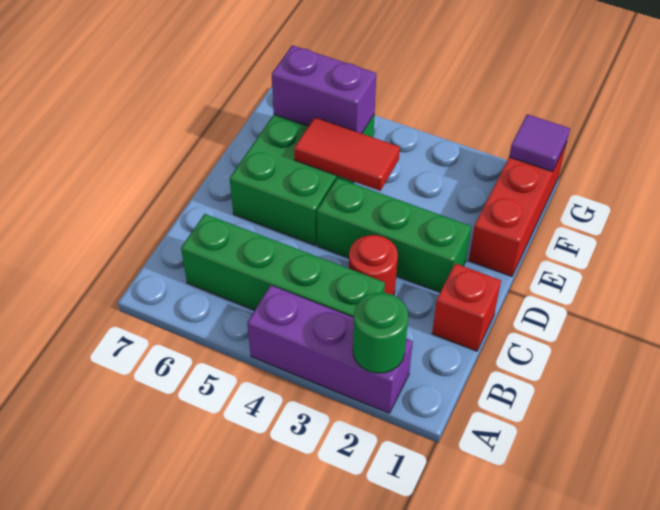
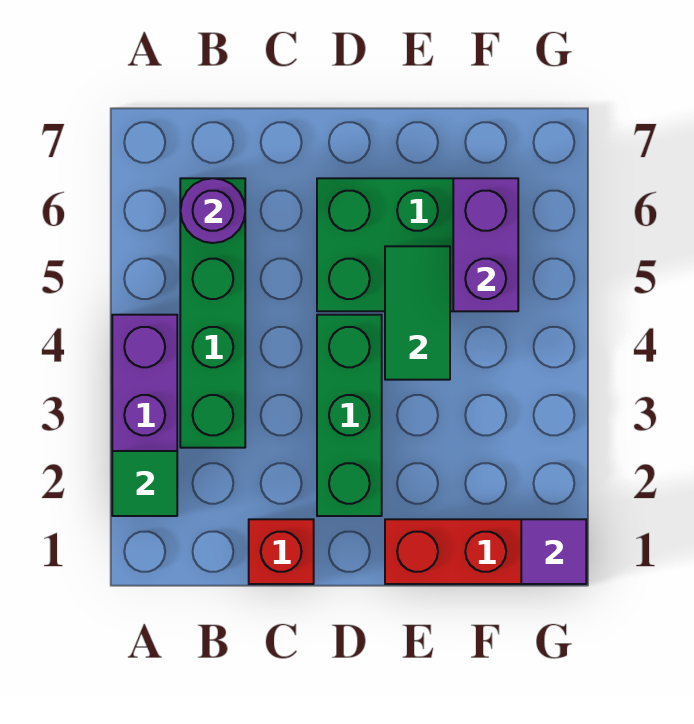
green 1x1 round brick [353,293,408,373] -> green 1x1 tile [112,451,177,516]
none -> purple 1x1 round brick [181,178,245,243]
red 1x1 round brick [349,235,398,295] -> none
red 1x2 tile [294,117,400,191] -> green 1x2 tile [385,246,450,380]

